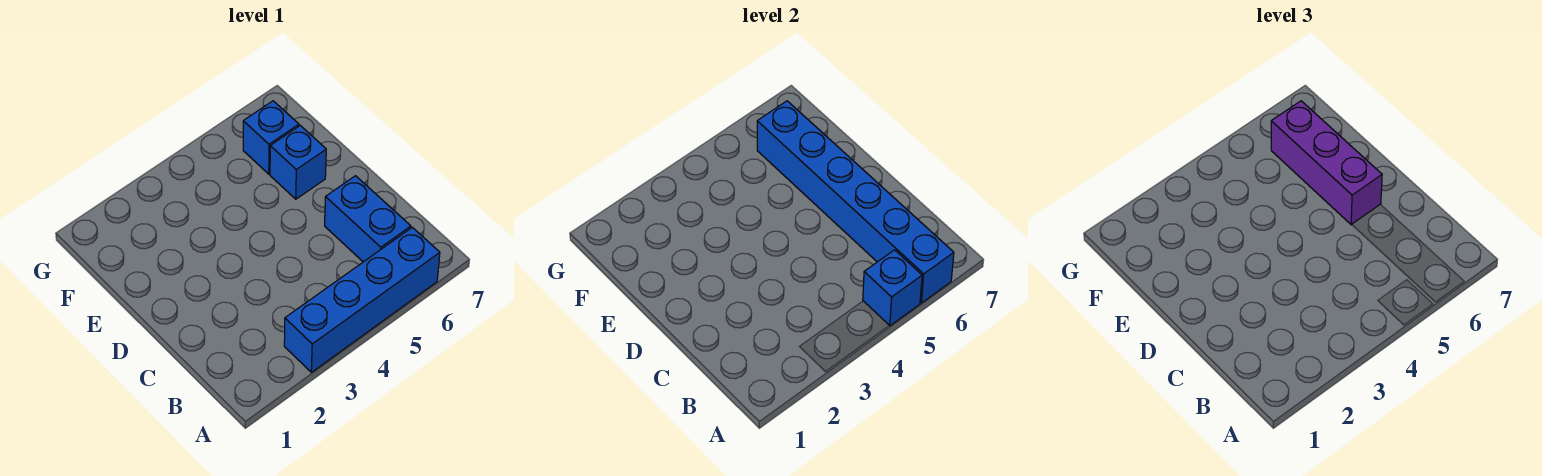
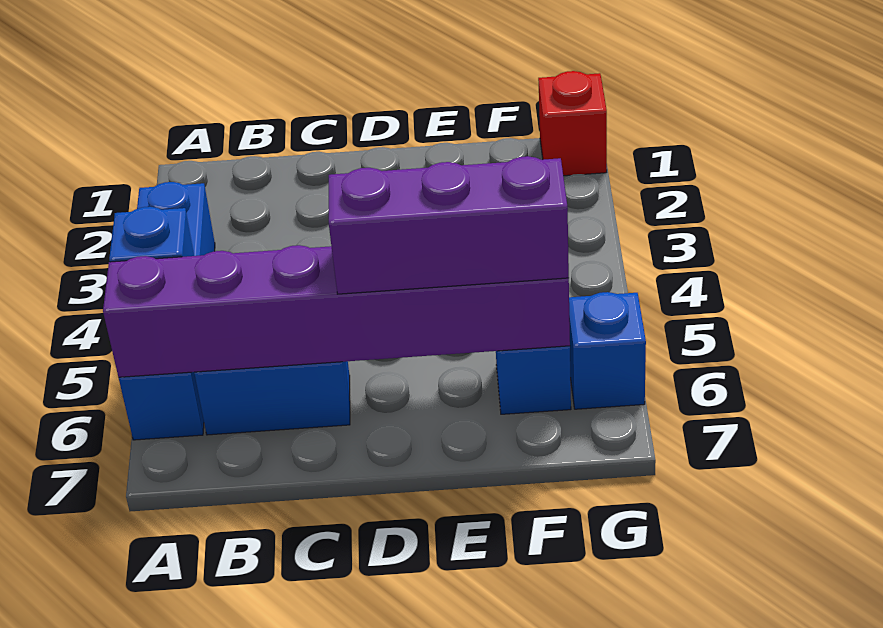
blue 1x6 brick [757,101,954,303] -> purple 1x6 brick [103,245,570,377]
blue 1x1 brick [270,126,326,199] -> blue 1x1 brick moved to [569,292,646,409]
none -> red 1x1 brick [538,71,607,176]

